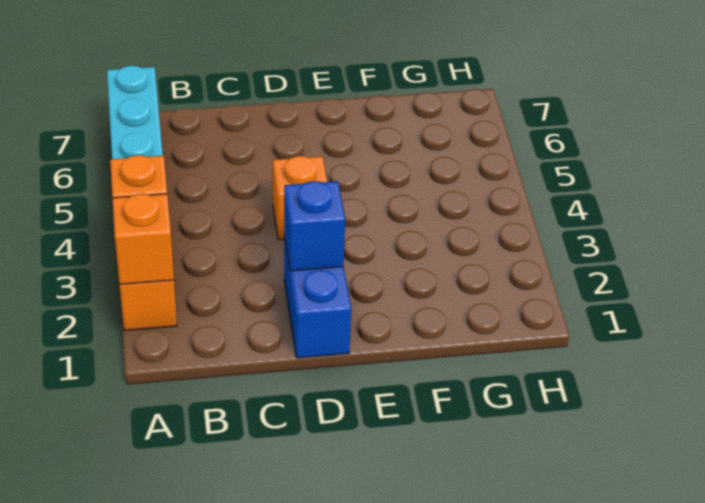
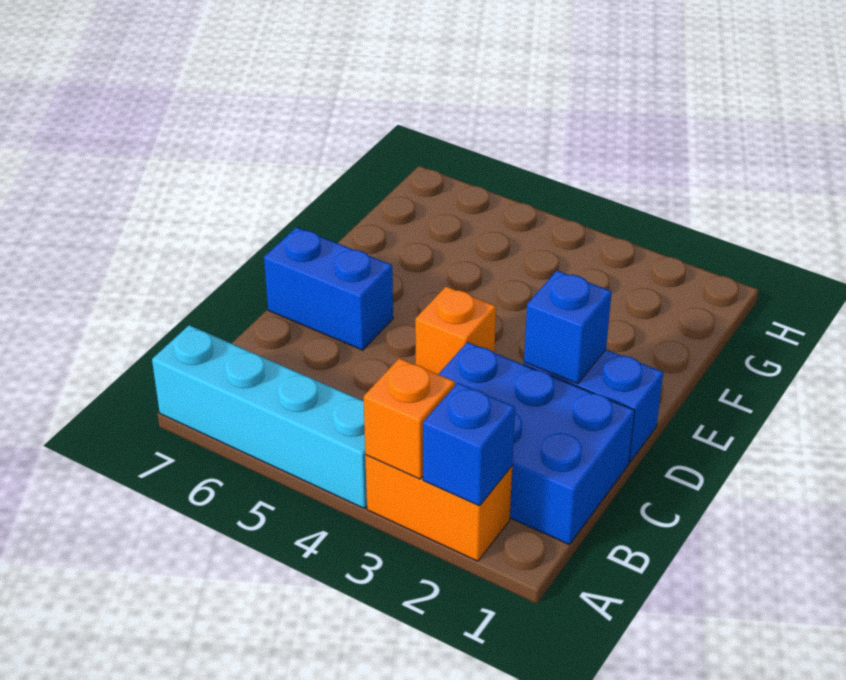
orange 1x1 brick [112,194,174,285] -> blue 1x1 brick [423,383,515,506]
none -> blue 2x3 brick [438,342,635,545]
none -> blue 1x2 brick [264,227,393,350]

